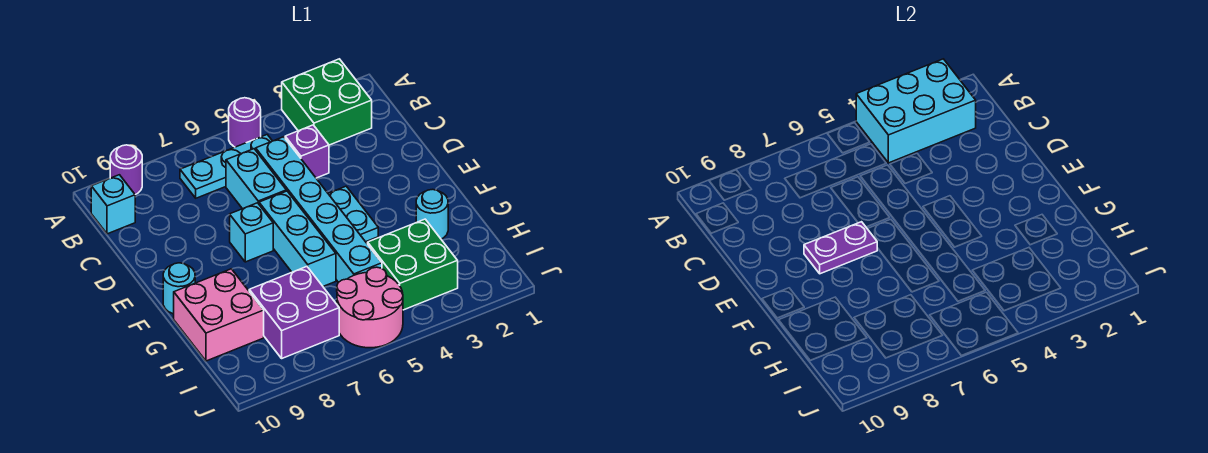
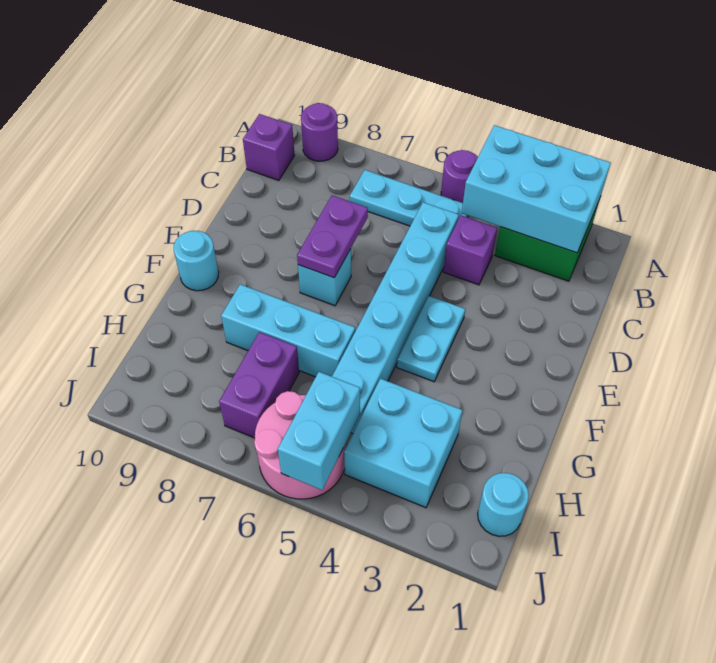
cyan 1x1 brick [91,175,135,234] -> purple 1x1 brick [243,114,295,180]
cyan 1x2 brick [226,149,286,209] -> cyan 1x2 brick moved to [278,372,360,490]
cyan 1x3 brick [259,191,336,286] -> cyan 1x3 brick turned to [221,284,355,377]
purple 1x2 plate [804,222,877,274] -> purple 1x2 plate turned to [297,195,368,278]
cyan 1x1 round brick [416,189,448,239] -> cyan 1x1 round brick moved to [478,473,529,536]
pink 2x2 brick [174,269,264,361] -> none
green 2x2 brick [368,219,458,310] -> cyan 2x2 brick [344,378,462,508]
purple 2x2 brick [249,267,339,358] -> purple 1x2 brick [219,332,299,438]

